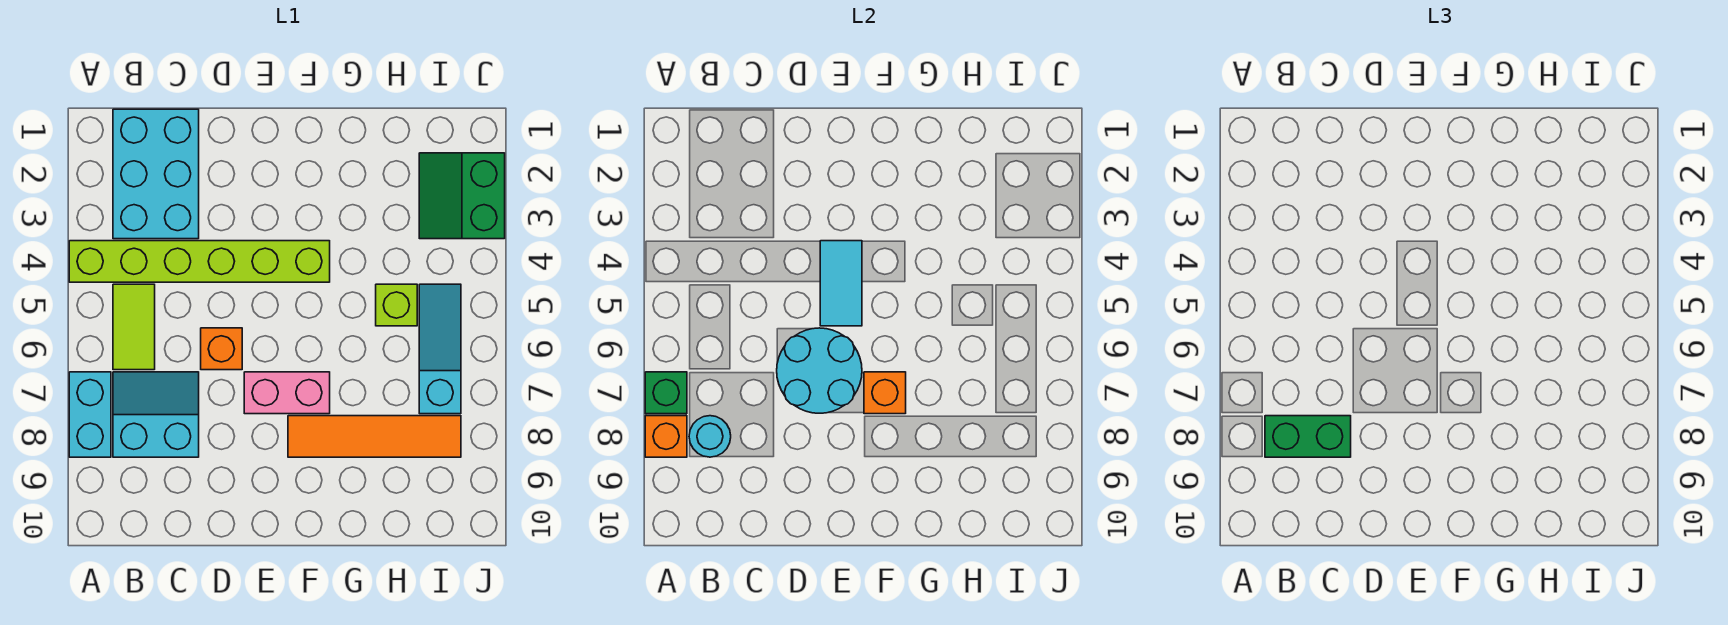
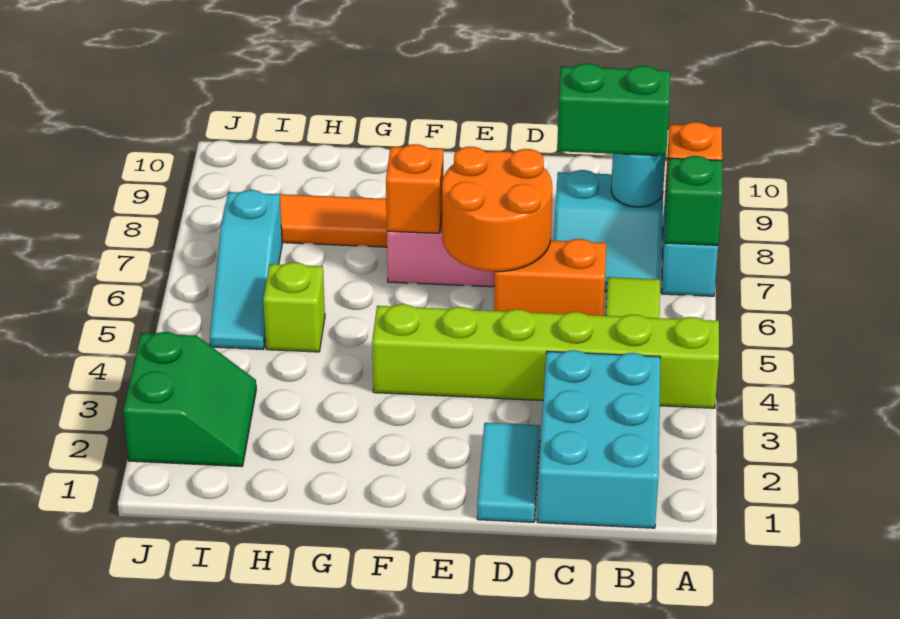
orange 1x1 brick [201,328,242,370] -> orange 1x2 brick [494,239,606,316]
cyan 2x2 round brick [777,328,862,413] -> orange 2x2 round brick [442,147,552,272]
cyan 1x2 tile [820,241,862,326] -> cyan 1x2 tile moved to [477,423,540,522]

